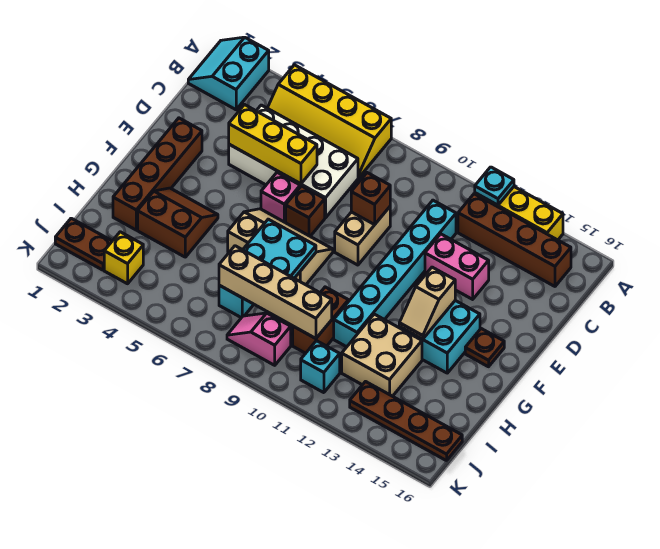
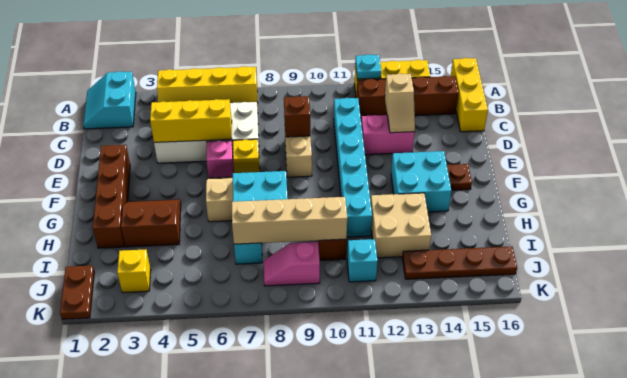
none -> yellow 1x3 brick [451,58,488,132]
brown 1x1 brick [286,186,325,236] -> yellow 1x1 brick [233,139,260,173]
tan 1x2 slope [399,267,455,339] -> tan 1x2 slope moved to [385,73,415,133]
brown 1x2 plate [55,218,112,270] -> brown 1x2 plate turned to [60,266,94,319]

